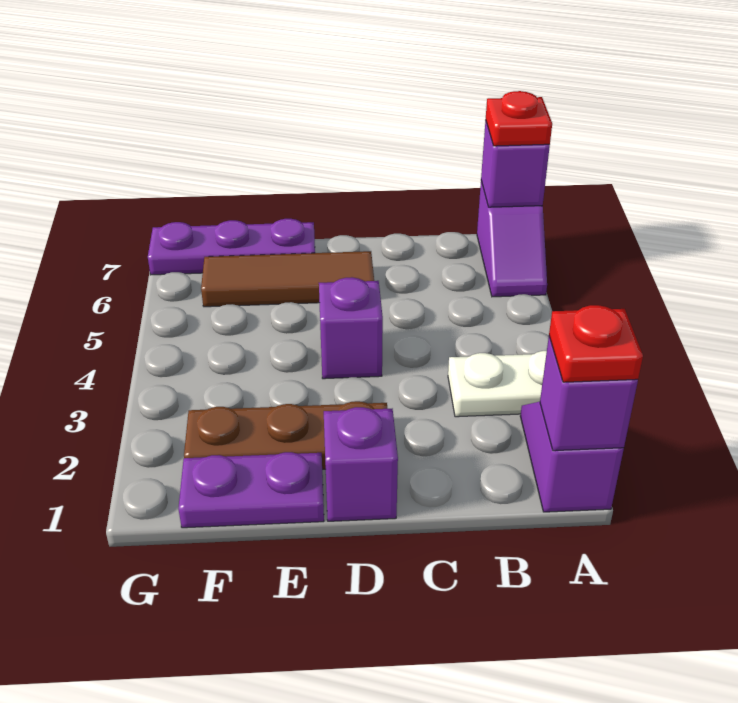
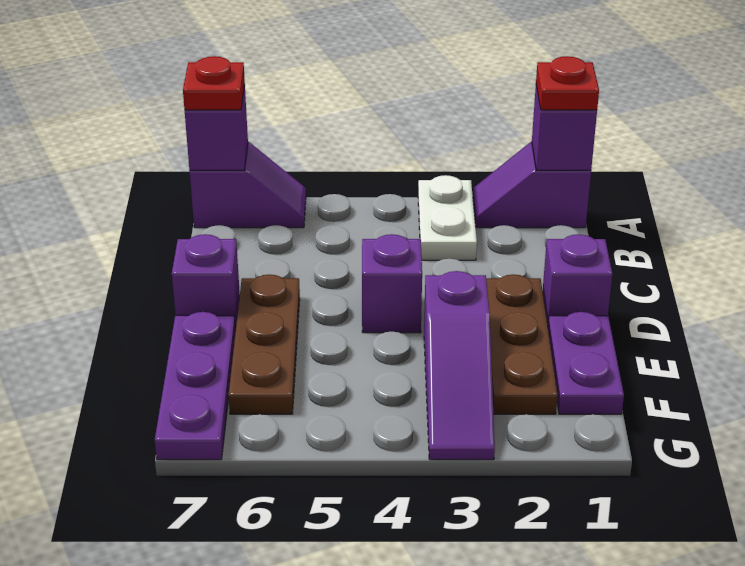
brown 1x3 tile [201,251,374,307] -> brown 1x3 plate [228,274,300,414]
none -> purple 1x1 brick [172,234,240,331]
none -> purple 1x3 slope [424,271,495,460]

